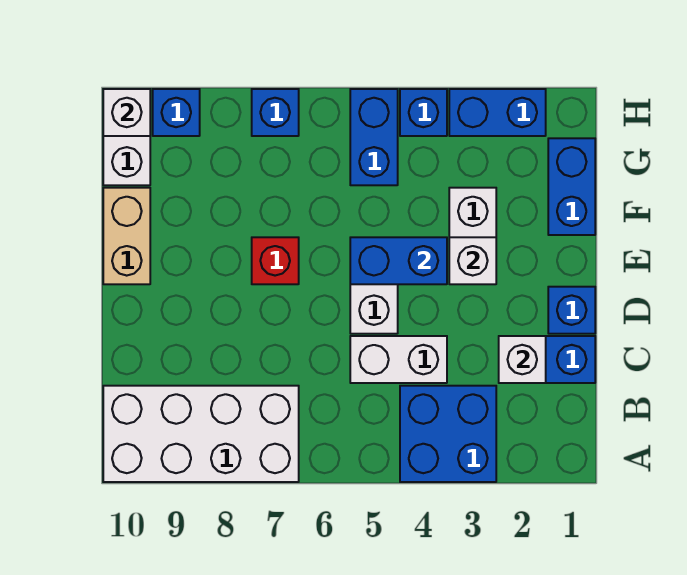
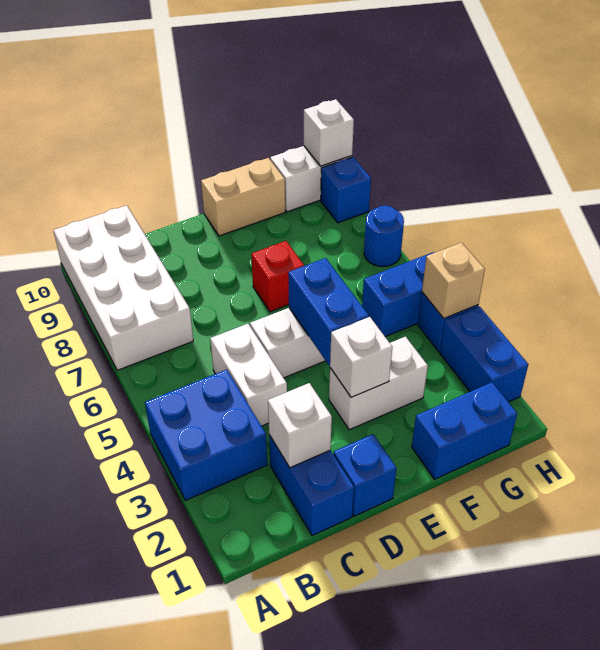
none -> tan 1x1 brick [422,243,485,319]
blue 1x1 brick [252,89,299,136] -> blue 1x1 round brick [364,205,404,266]

